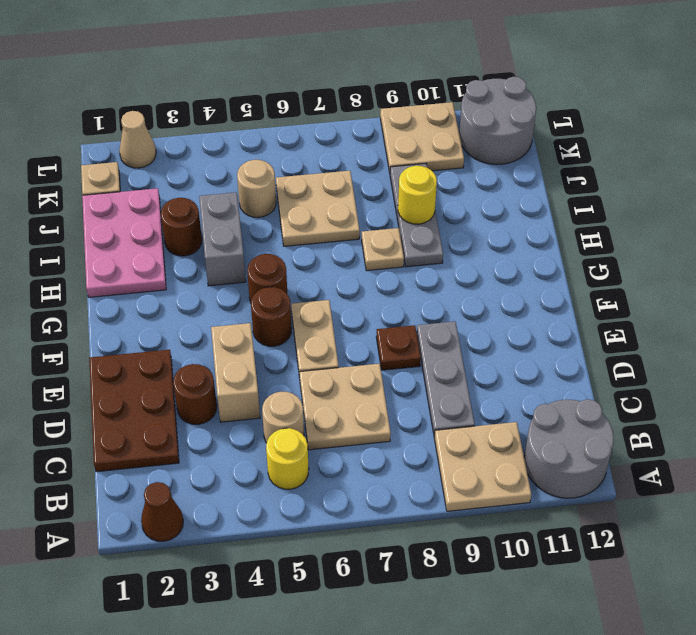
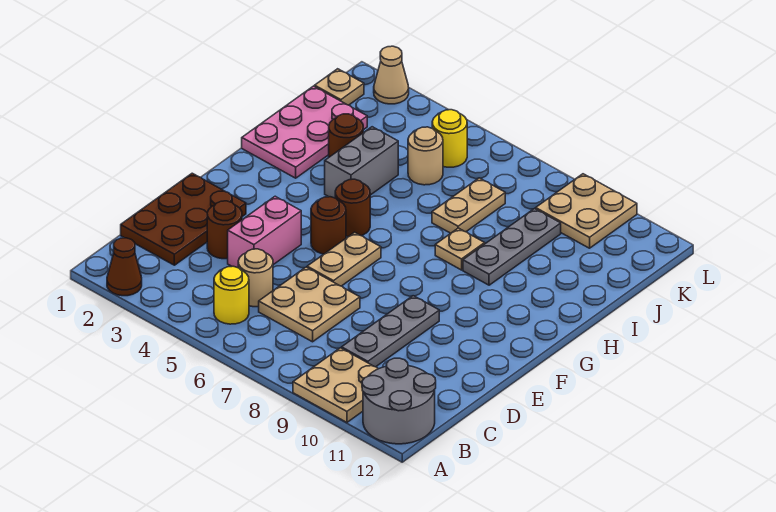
tan 1x2 brick [211,323,260,422] -> pink 1x2 brick [228,196,301,268]
brown 1x1 plate [376,325,421,370] -> none
tan 2x2 plate [276,171,360,246] -> tan 1x2 plate [432,178,505,233]
yellow 1x1 round brick [398,166,437,224] -> yellow 1x1 round brick moved to [432,110,467,167]
grey 2x2 round brick [459,77,536,164] -> none

